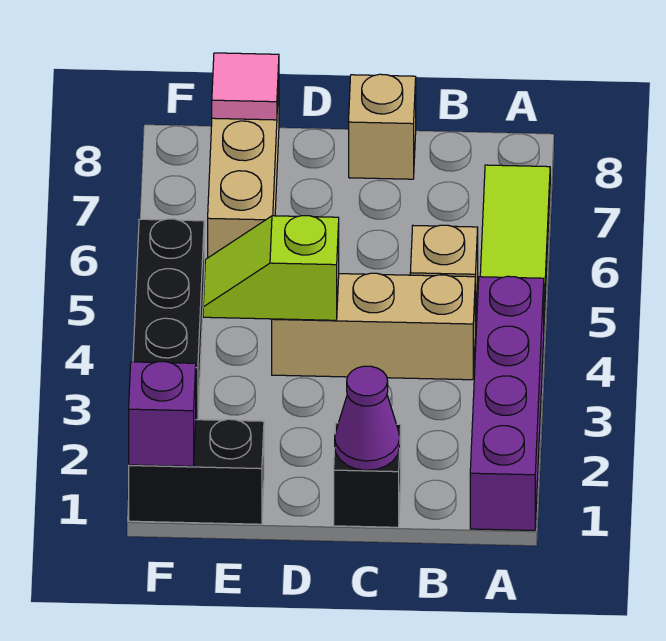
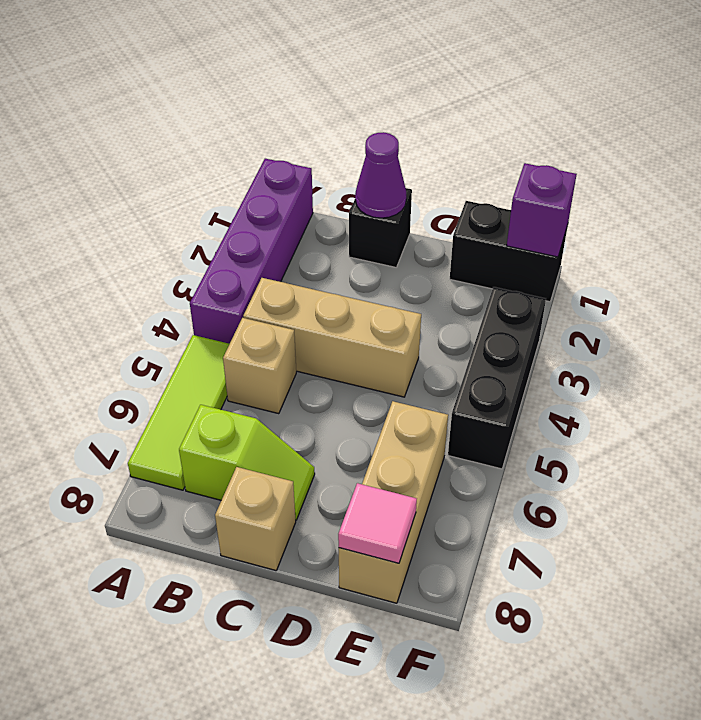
lime 1x2 slope [203,216,339,320] -> lime 1x2 slope moved to [179,405,315,520]

